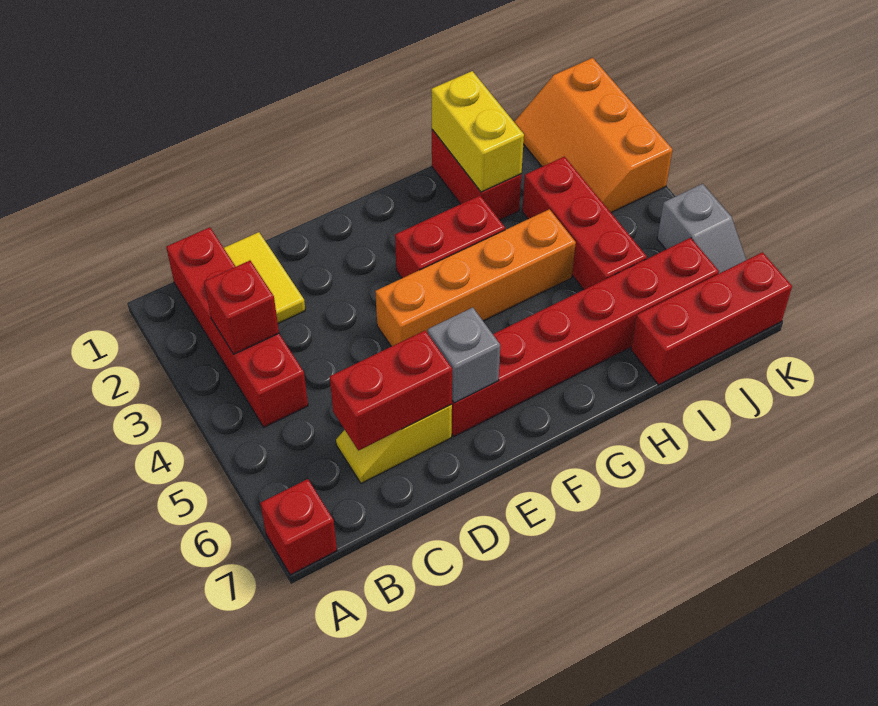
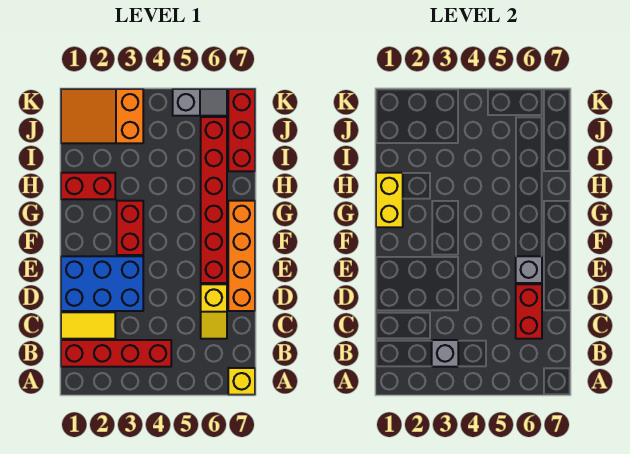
red 1x1 brick [260,479,337,575] -> yellow 1x1 brick [228,368,255,395]
red 1x1 brick [204,261,279,354] -> grey 1x1 brick [432,340,458,367]
none -> blue 2x3 brick [61,256,143,311]
orange 1x4 brick [375,209,576,346] -> orange 1x4 brick moved to [228,201,255,311]
yellow 1x2 brick [431,71,524,192] -> yellow 1x2 brick turned to [376,173,403,227]
red 1x3 brick [522,157,647,290] -> none
orange 2x3 slope [514,58,673,213] -> orange 2x3 slope turned to [61,89,143,143]

